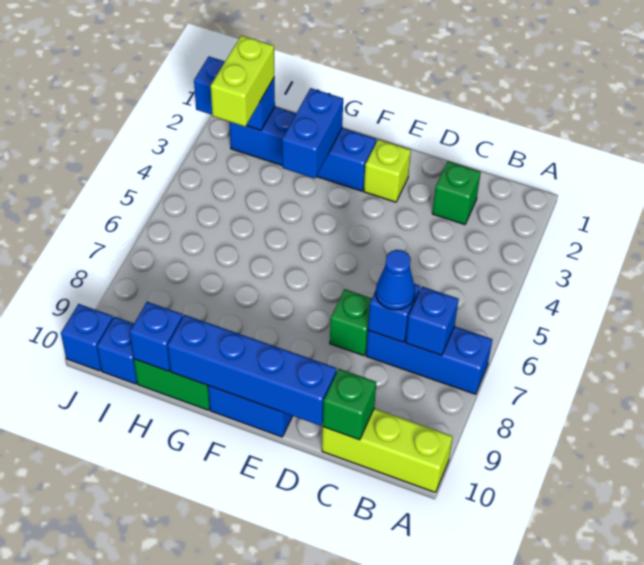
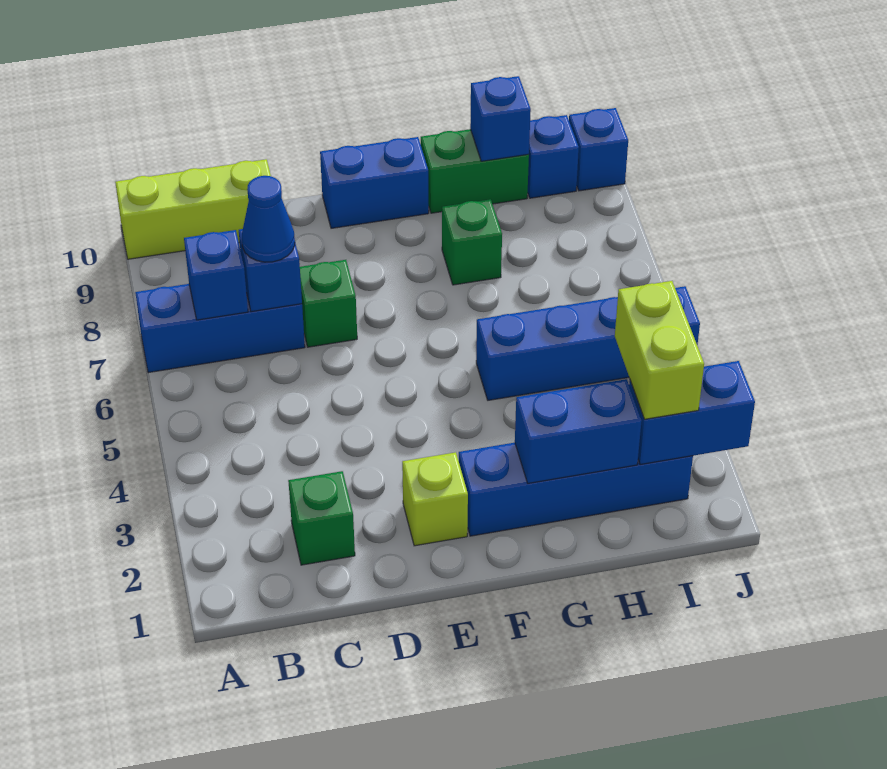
green 1x1 brick [323,369,376,440] -> green 1x1 brick moved to [442,199,502,285]
blue 1x4 brick [168,315,337,426] -> blue 1x4 brick moved to [476,286,700,400]
blue 1x2 brick [282,88,343,178] -> blue 1x2 brick turned to [515,379,642,483]

